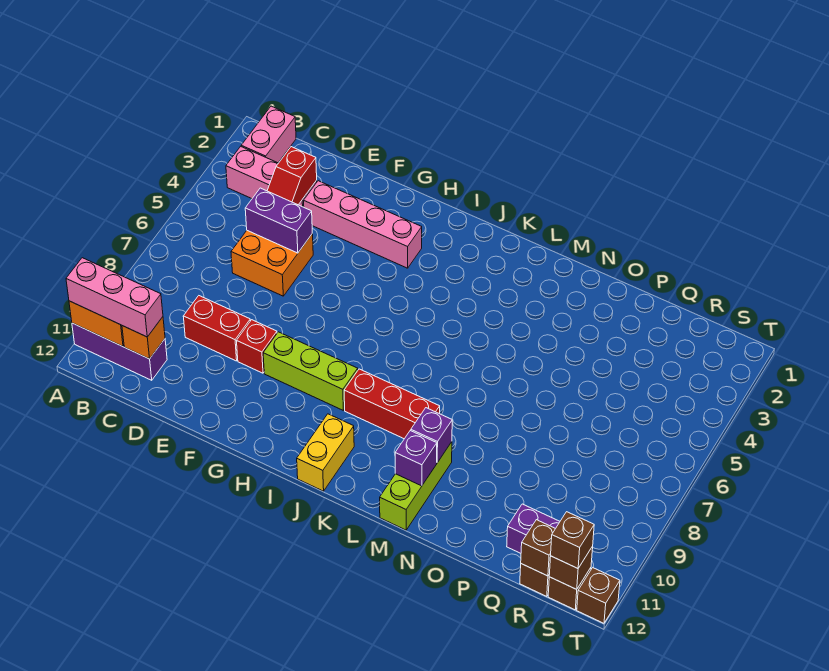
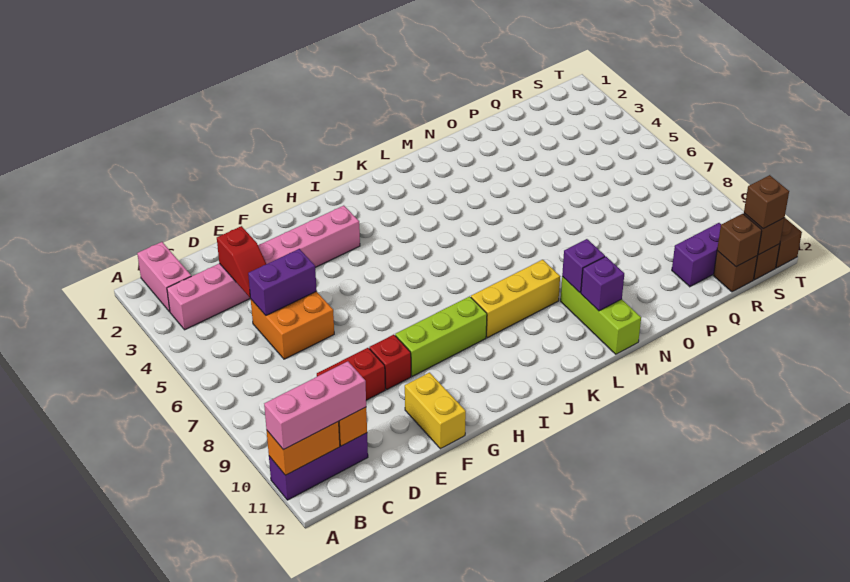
red 1x3 brick [344,369,440,439] -> yellow 1x3 brick [471,260,560,338]
yellow 1x2 brick [297,414,354,491] -> yellow 1x2 brick moved to [405,373,466,449]

